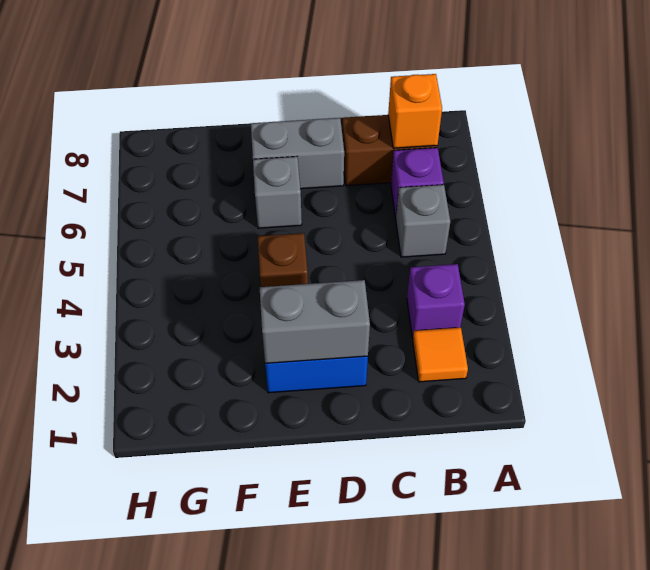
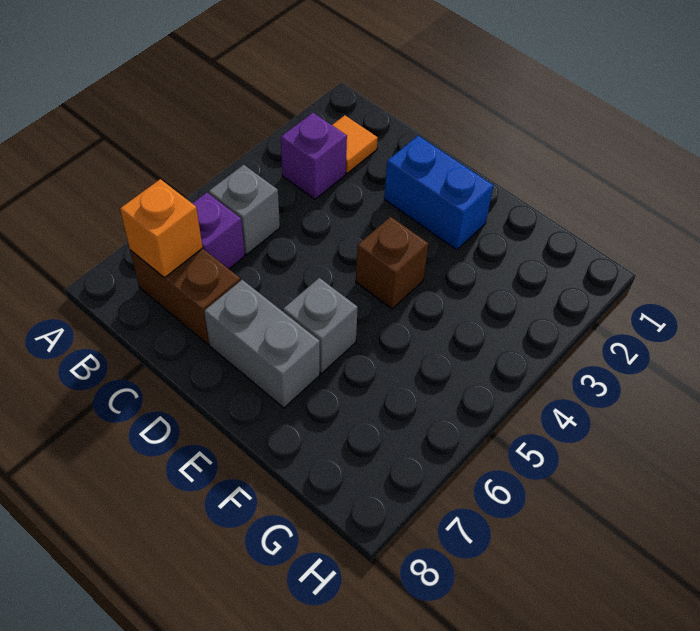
grey 1x2 brick [260,280,370,363] -> none

